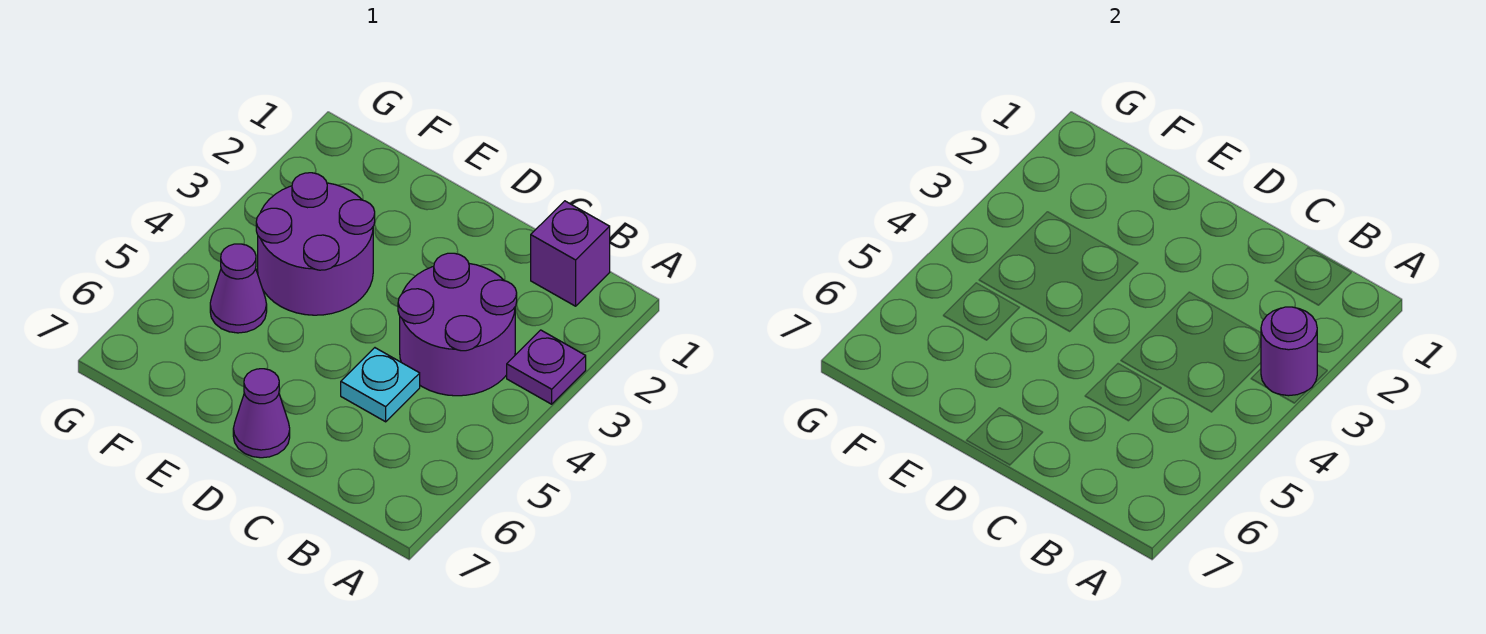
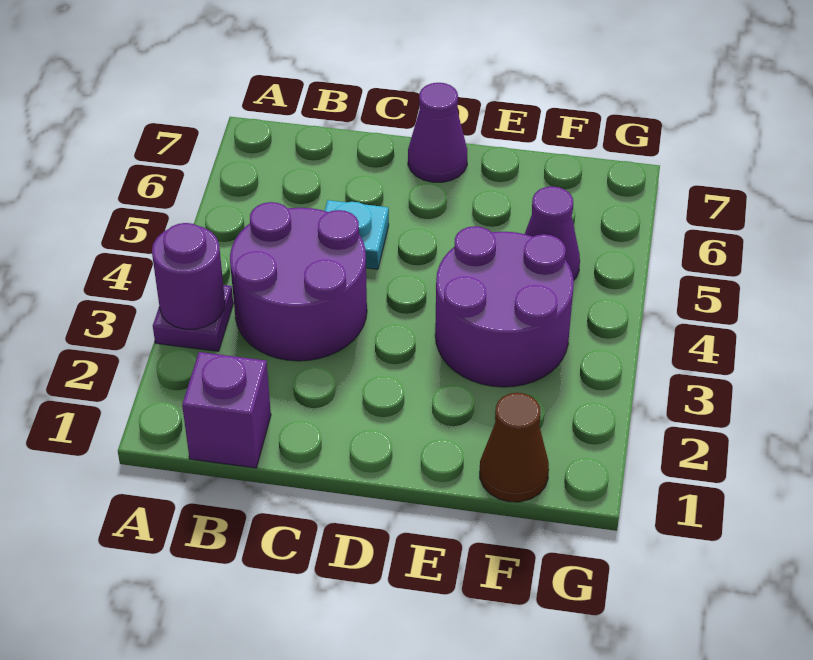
none -> brown 1x1 cone [480,393,549,502]

